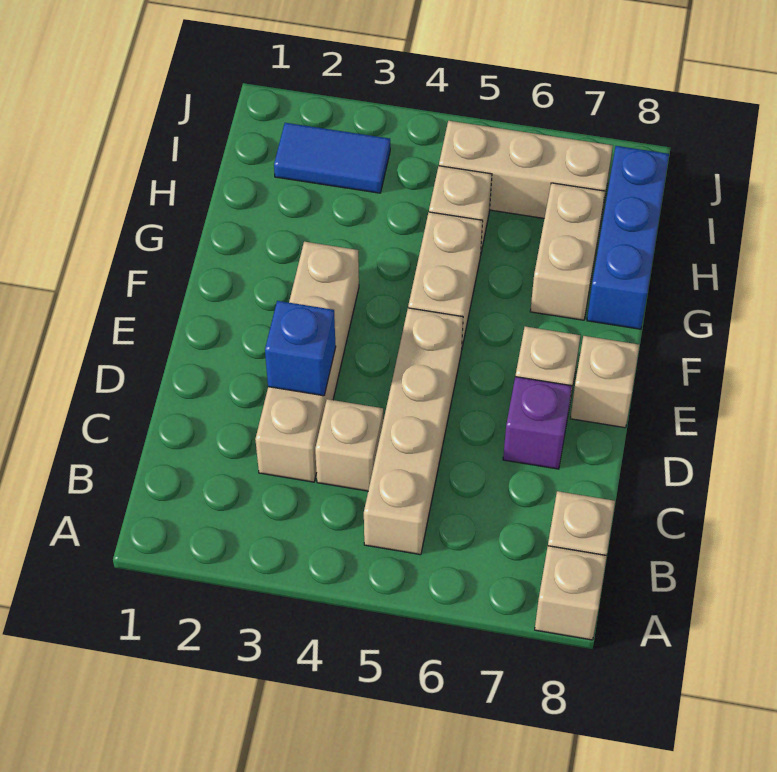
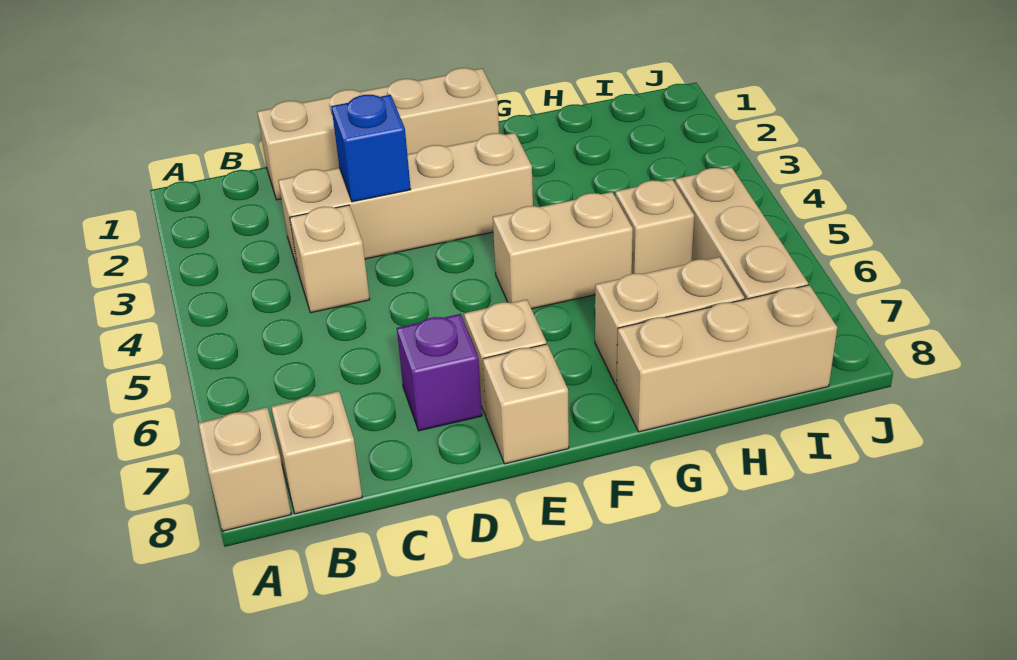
tan 1x4 brick [364,308,463,555] -> tan 1x4 brick moved to [257,68,499,200]
blue 1x3 brick [587,146,669,329] -> tan 1x3 brick [617,285,837,432]
blue 1x2 tile [274,123,390,193] -> none

